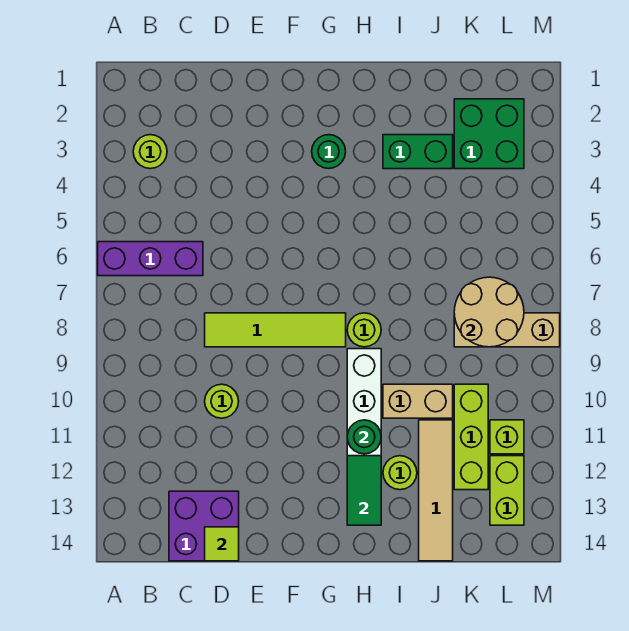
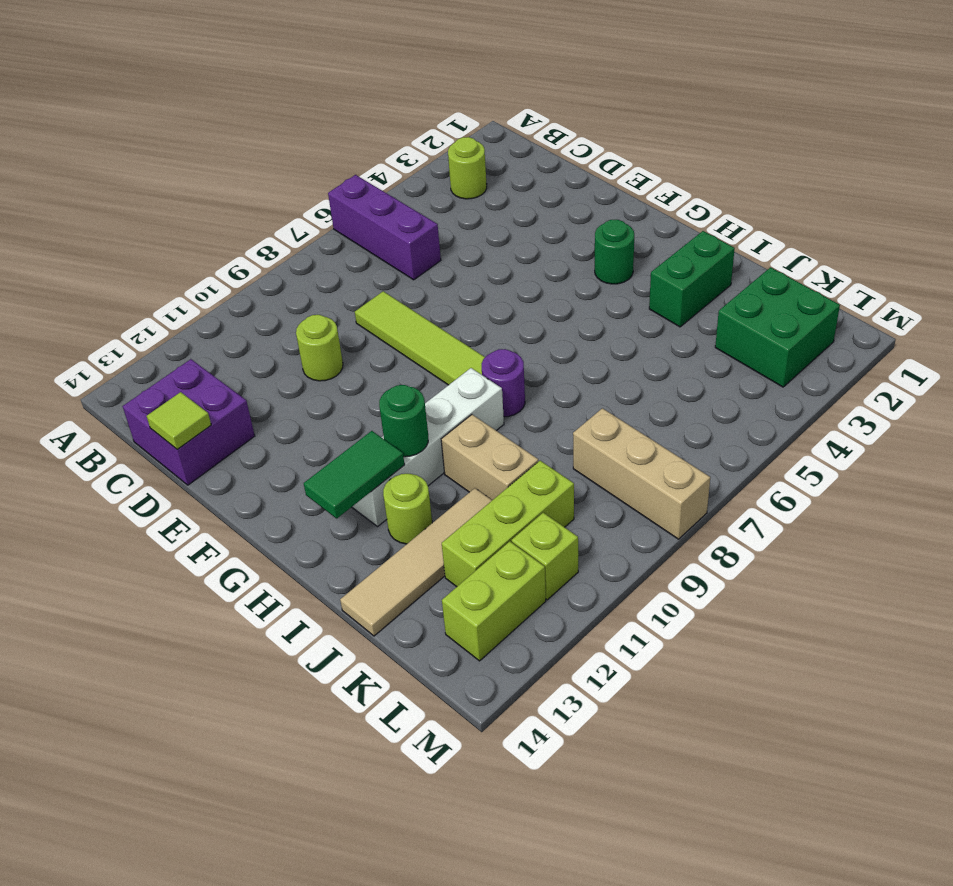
lime 1x1 round brick [347,313,381,347] -> purple 1x1 round brick [482,349,525,417]
green 1x2 brick [383,135,453,169] -> green 1x2 brick turned to [649,231,735,327]
tan 2x2 round brick [454,277,524,347] -> none

